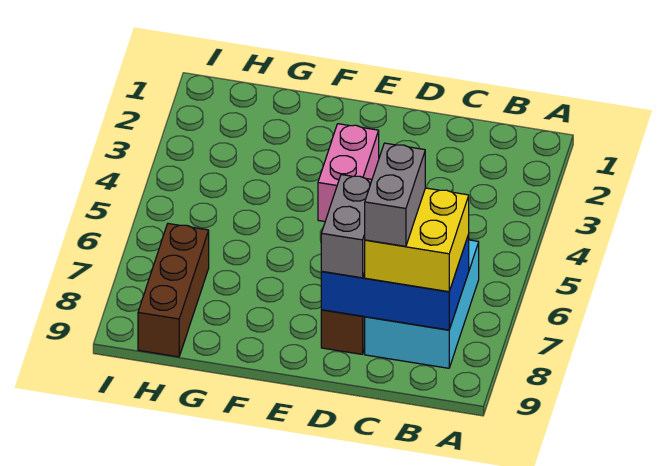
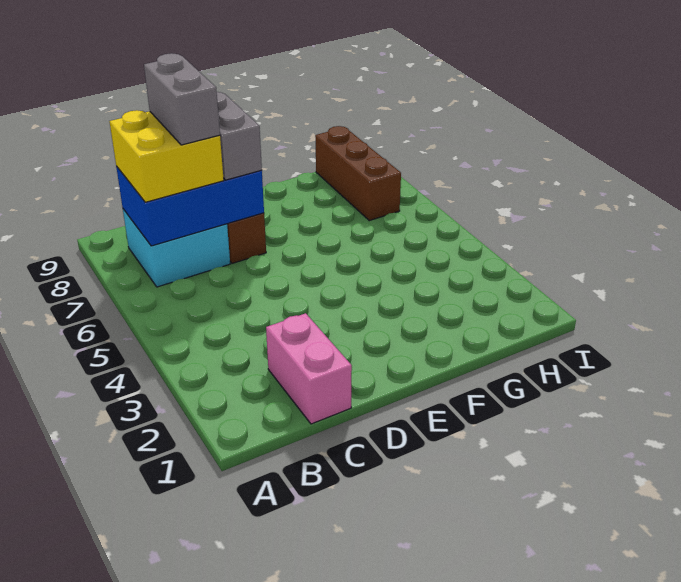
cyan 2x3 brick [365,240,479,368] -> cyan 2x2 brick [123,209,230,287]
pink 1x2 brick [318,124,379,221] -> pink 1x2 brick moved to [266,313,352,424]

